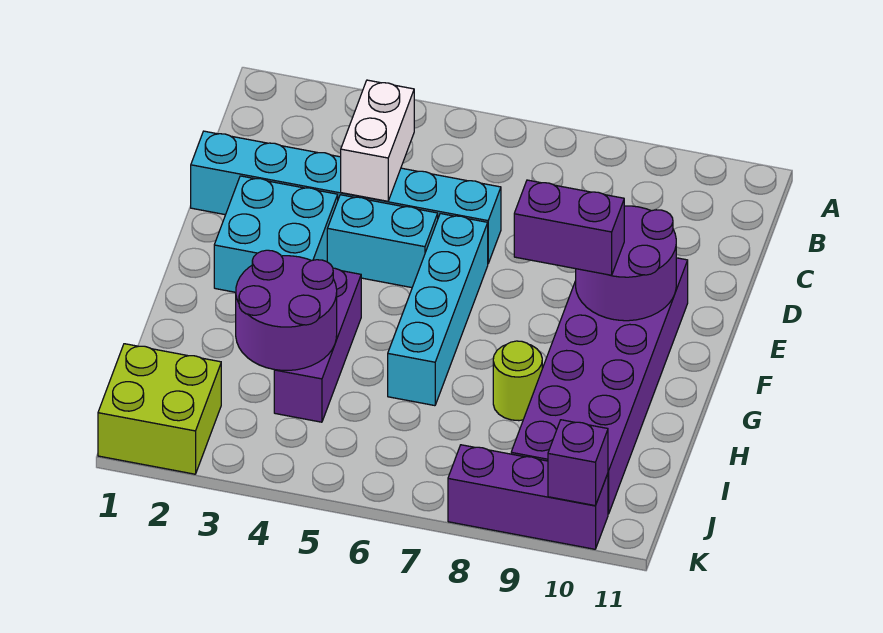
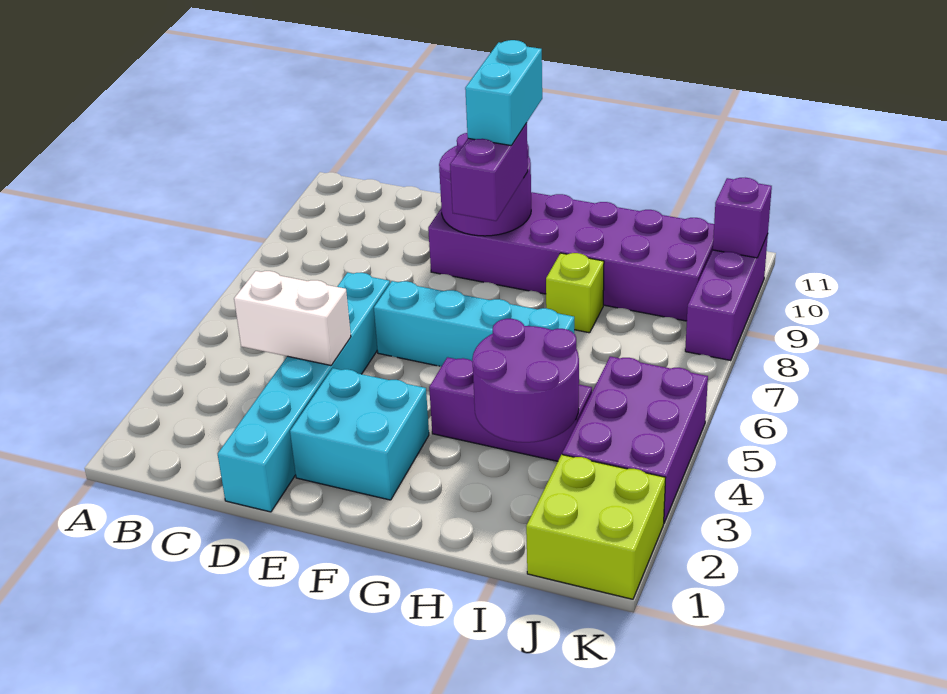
cyan 1x2 brick [327,195,438,288] -> cyan 1x2 brick moved to [465,40,542,145]
lime 1x1 round brick [493,341,542,421] -> lime 1x1 brick [546,253,604,333]
none -> purple 2x3 brick [562,356,708,522]

